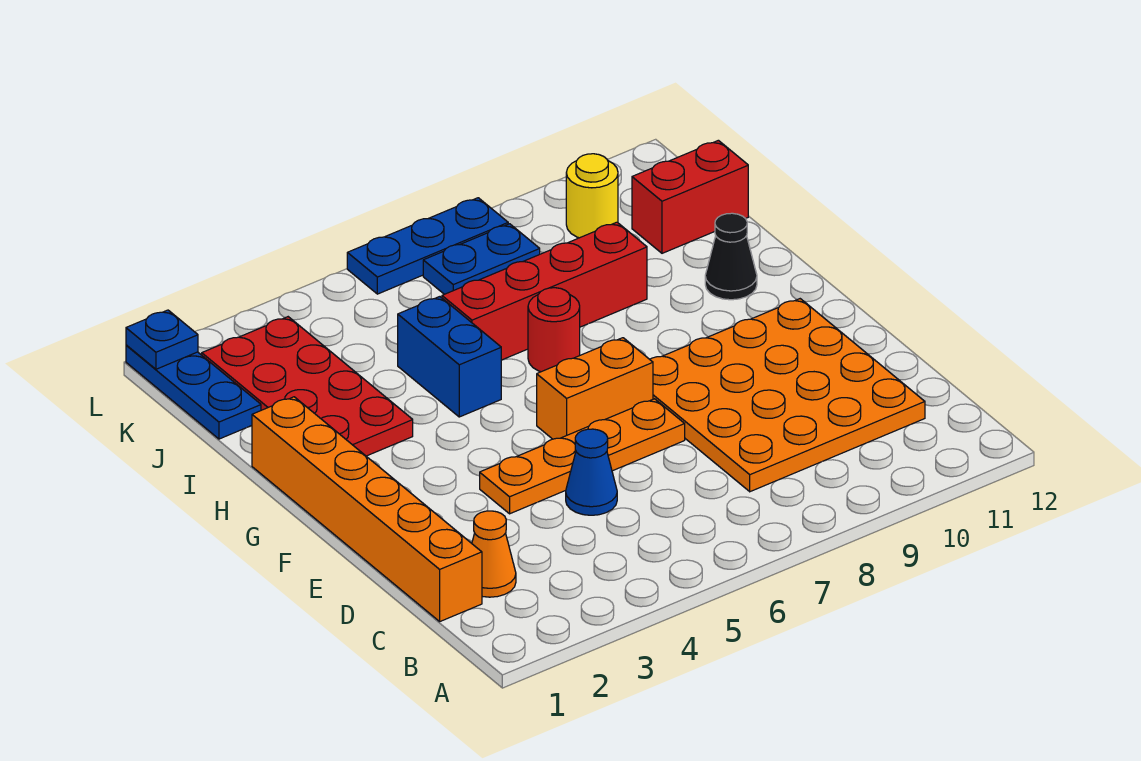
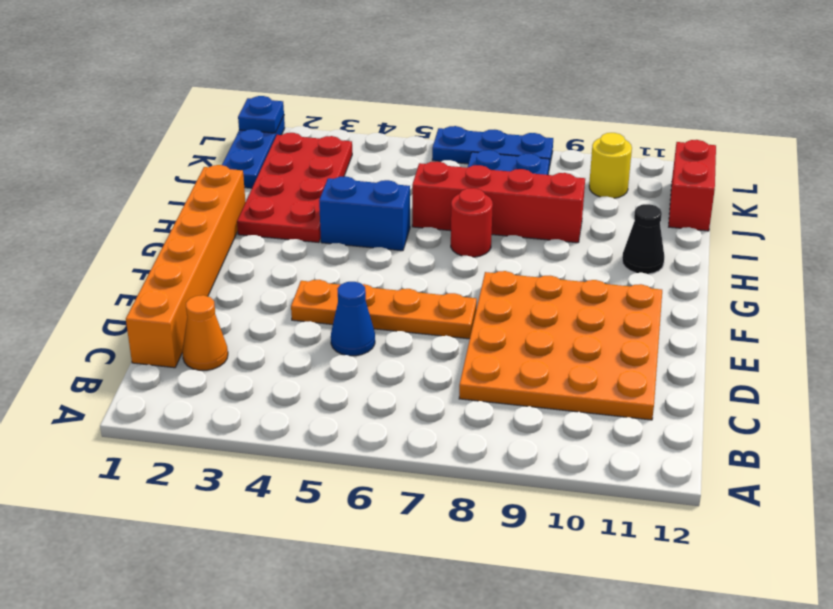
orange 1x2 brick [537,338,653,439] -> none
blue 1x2 brick [398,297,501,417] -> blue 1x2 brick turned to [319,176,410,251]
red 1x2 brick [632,140,748,253] -> red 1x2 brick turned to [669,140,716,231]

